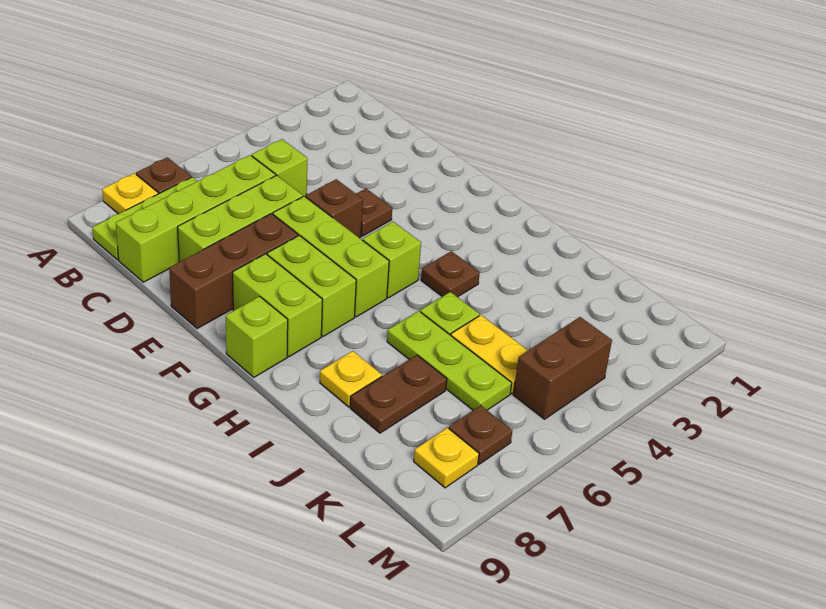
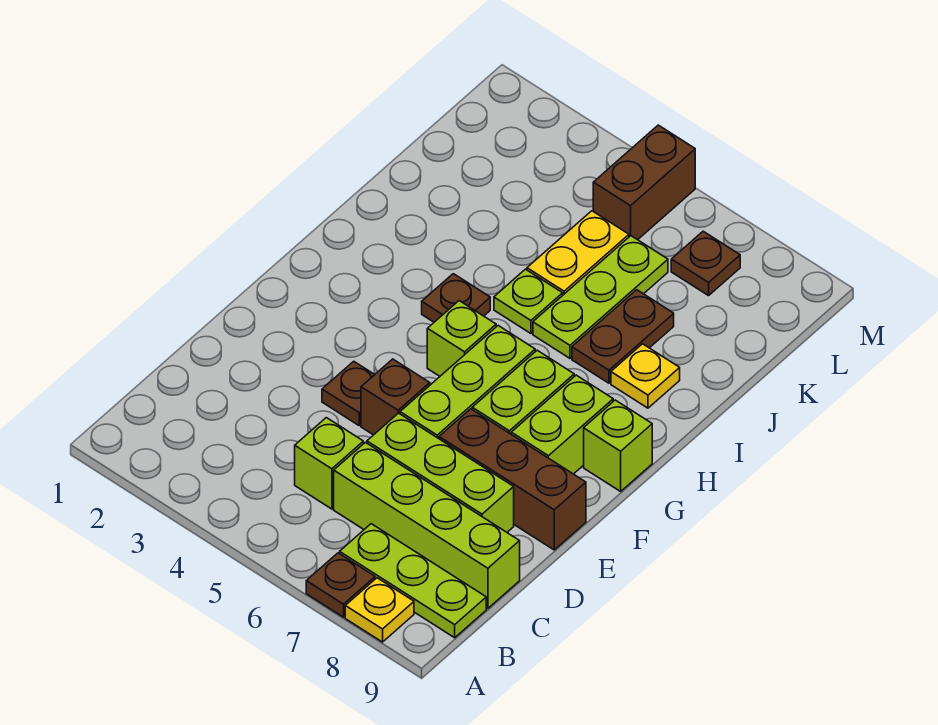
brown 1x2 plate [350,355,447,433] -> brown 1x2 plate turned to [572,290,674,383]
brown 1x2 brick [513,317,612,419] -> brown 1x2 brick turned to [593,125,695,240]
yellow 1x1 plate [414,428,479,488] -> none

